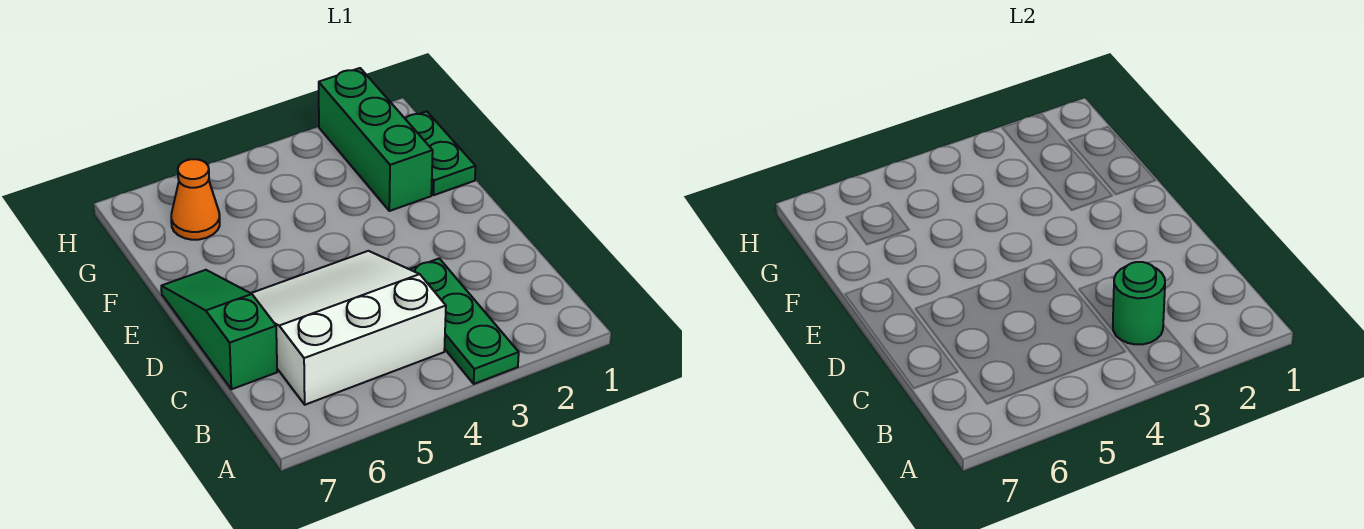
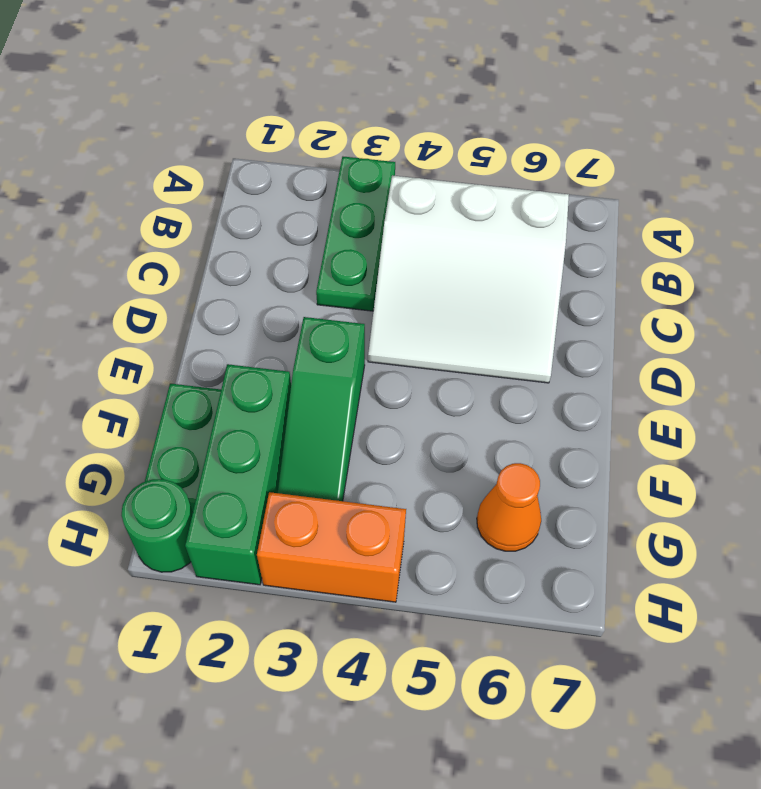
green 1x1 round brick [1113,262,1165,344] -> green 1x1 round brick moved to [122,479,193,572]
green 1x3 slope [161,270,277,389] -> green 1x3 slope moved to [278,317,365,501]
none -> orange 1x2 brick [257,492,406,602]

